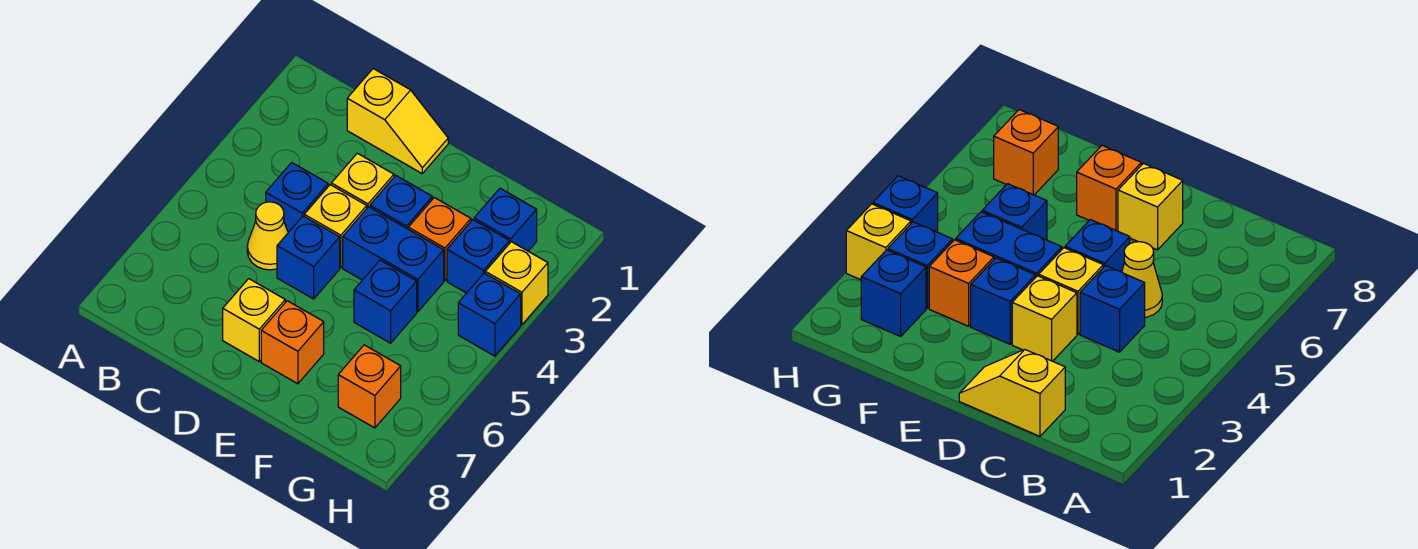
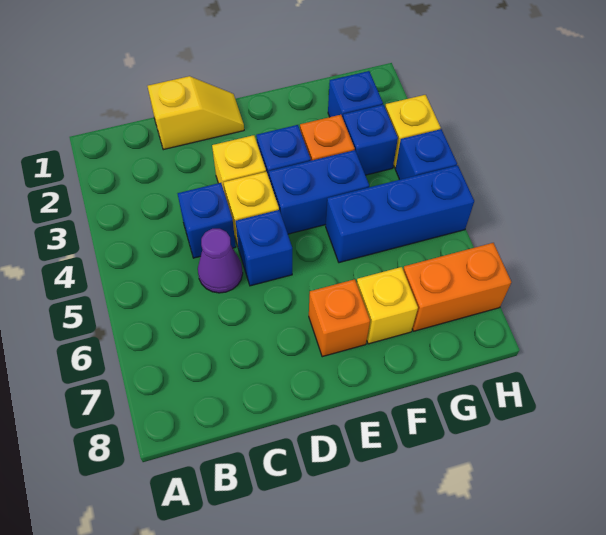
yellow 1x1 cone [247,202,288,270] -> purple 1x1 cone [198,229,243,293]
yellow 1x1 brick [223,279,285,361] -> yellow 1x1 brick moved to [357,267,418,344]
blue 1x1 brick [354,260,417,343] -> blue 1x3 brick [326,165,474,263]
orange 1x1 brick [338,345,401,428] -> orange 1x2 brick [403,243,511,331]

